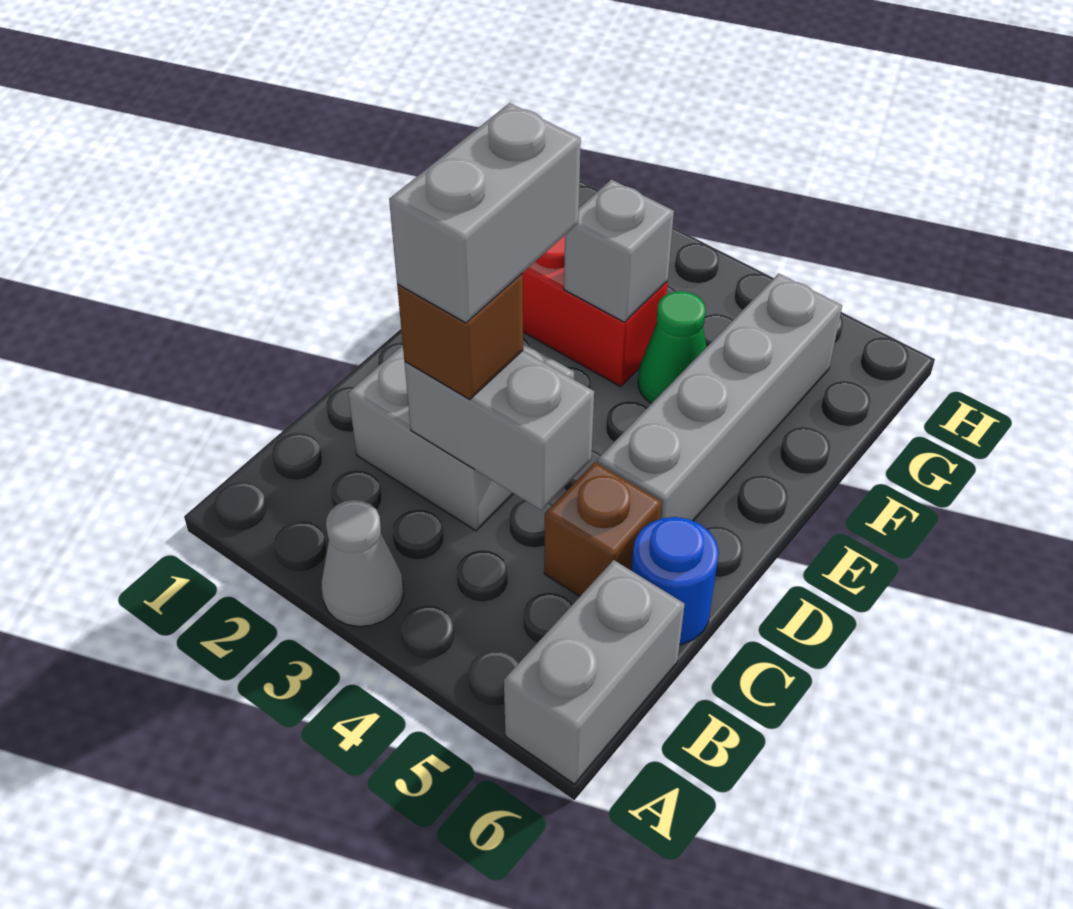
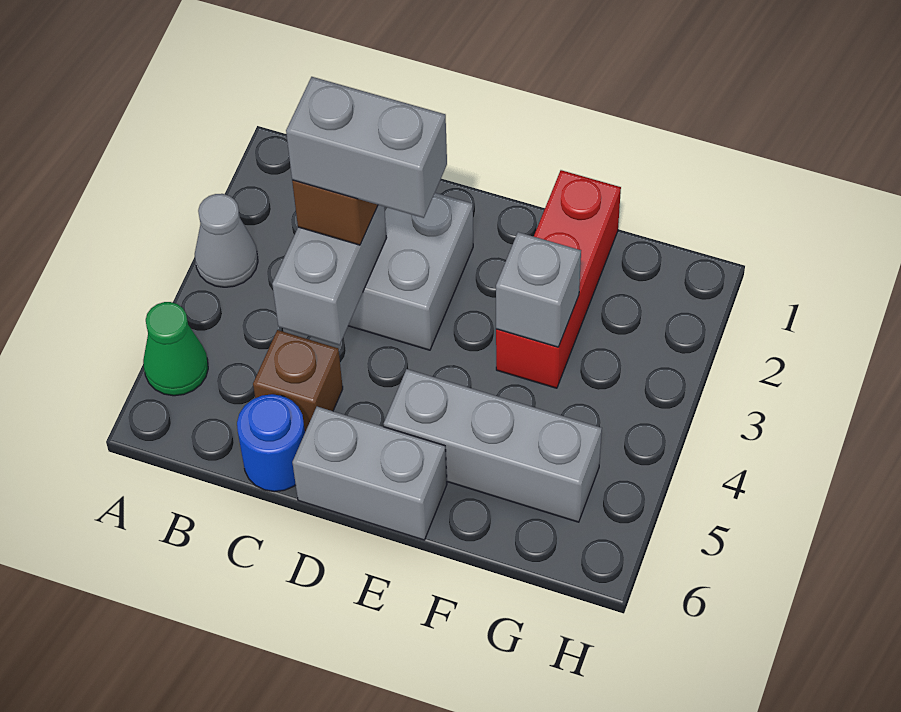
grey 1x2 brick [504,560,685,784] -> grey 1x2 brick moved to [292,407,447,540]
grey 1x4 brick [597,273,842,521] -> grey 1x3 brick [383,369,602,522]
green 1x1 cone [638,291,707,404] -> green 1x1 cone moved to [143,302,208,396]

